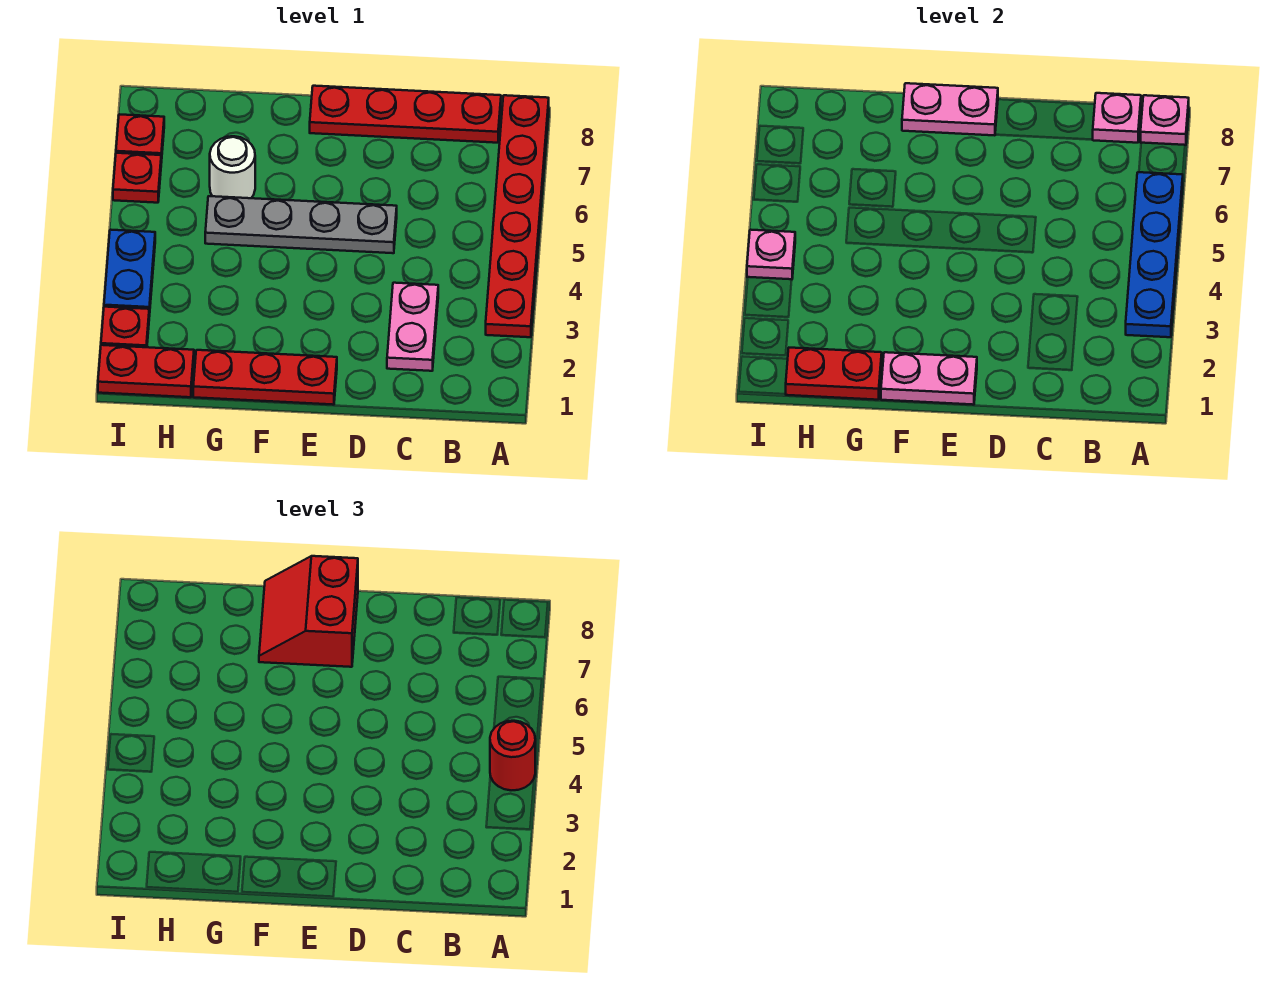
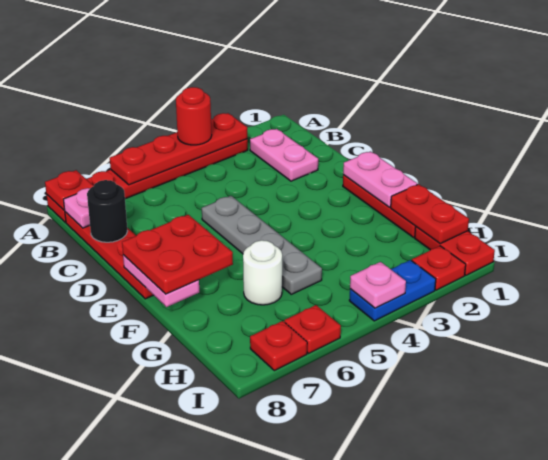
blue 1x4 plate [1126,172,1183,337] -> red 1x4 plate [110,113,247,185]
pink 1x1 plate [1141,95,1189,145] -> red 1x1 plate [45,170,93,210]
pink 1x2 plate [387,283,438,371] -> pink 1x2 plate turned to [250,129,318,181]
none -> black 1x1 round brick [87,180,127,242]
red 2x2 slope [259,556,358,667] -> red 2x2 plate [122,215,233,294]

